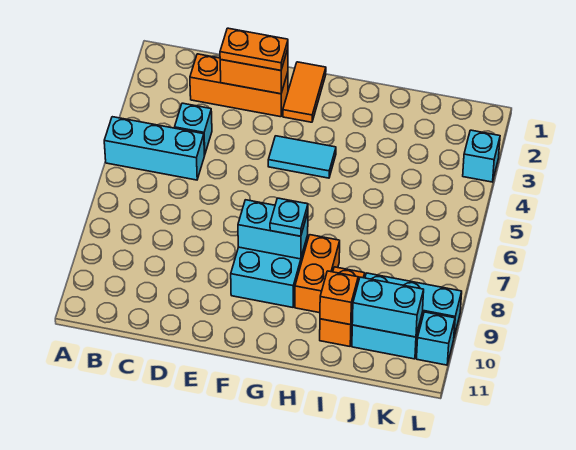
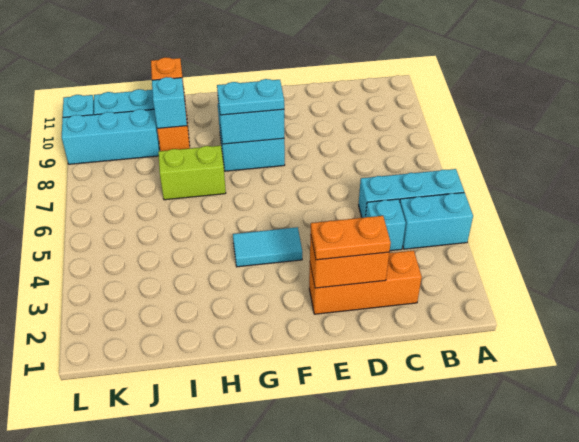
orange 1x2 tile [283,62,326,122] -> none
cyan 1x1 plate [270,198,308,236] -> cyan 1x2 plate [217,79,284,115]
none -> lime 1x2 brick [158,146,226,200]
orange 1x2 brick [295,235,340,313] -> none
cyan 1x2 brick [352,277,424,337] -> cyan 1x2 brick moved to [400,193,473,249]
cyan 1x1 brick [463,130,500,182] -> cyan 1x1 brick moved to [152,77,187,128]

